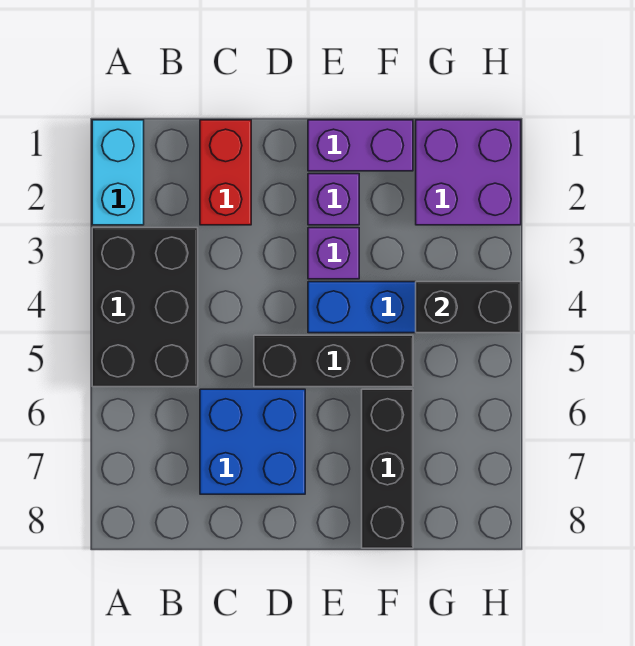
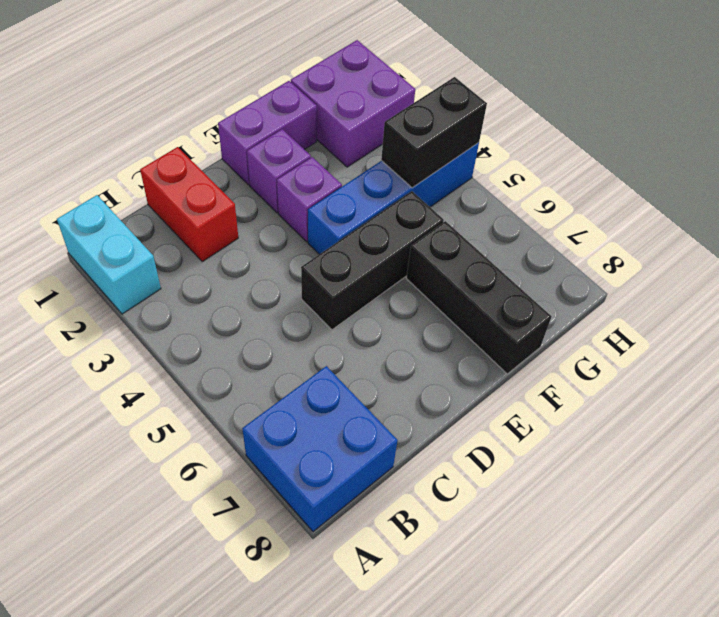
black 2x3 brick [92,228,198,387] -> none
blue 2x2 brick [200,389,305,494] -> blue 2x2 brick moved to [242,366,398,532]

